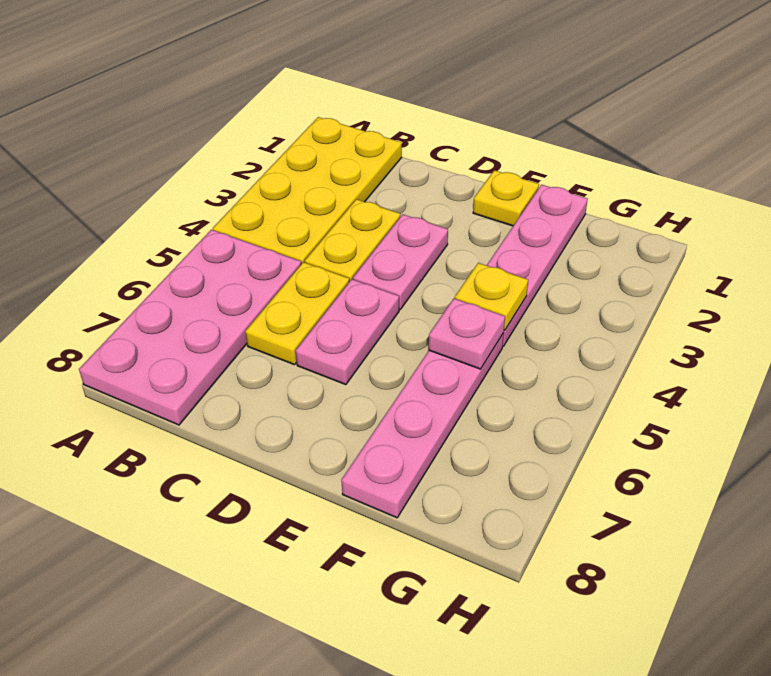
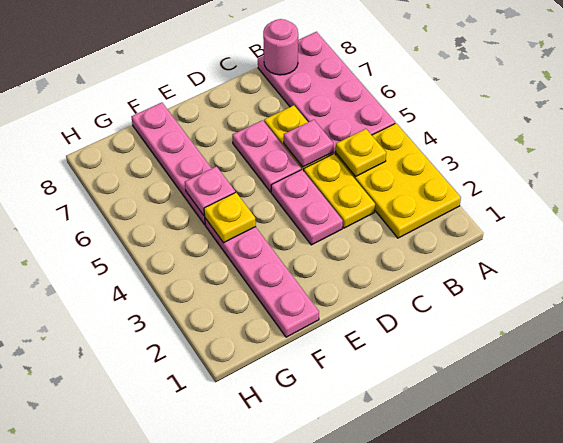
yellow 2x4 plate [213,117,402,264] -> yellow 2x3 plate [336,123,461,238]
none -> pink 1x1 round brick [263,19,298,75]
none -> pink 1x1 plate [284,120,333,167]
yellow 1x1 plate [473,170,539,226] -> yellow 1x1 plate moved to [336,129,386,177]

